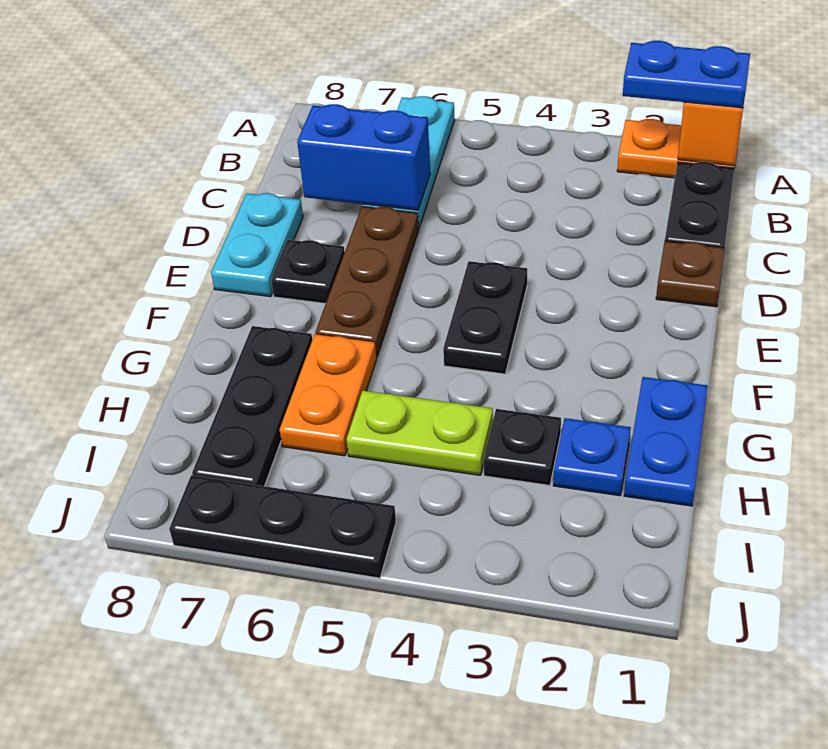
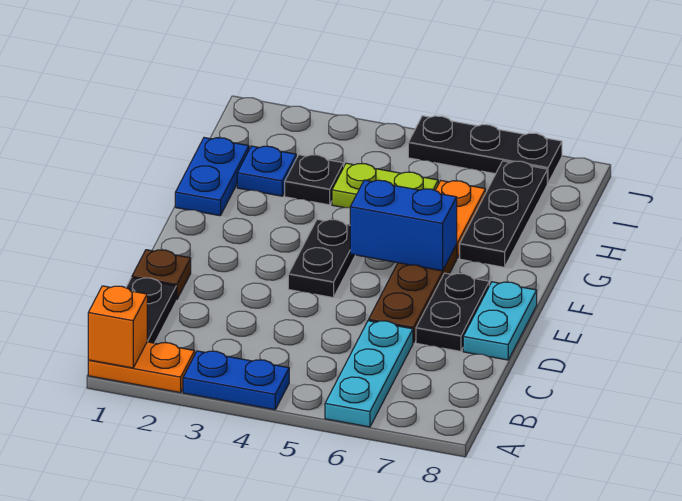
blue 1x2 plate [623,41,750,108] -> blue 1x2 plate moved to [183,351,289,410]
blue 1x2 brick [297,104,430,210] -> blue 1x2 brick moved to [350,180,457,271]
black 1x1 plate [271,240,345,304] -> black 1x2 plate [416,273,489,351]

